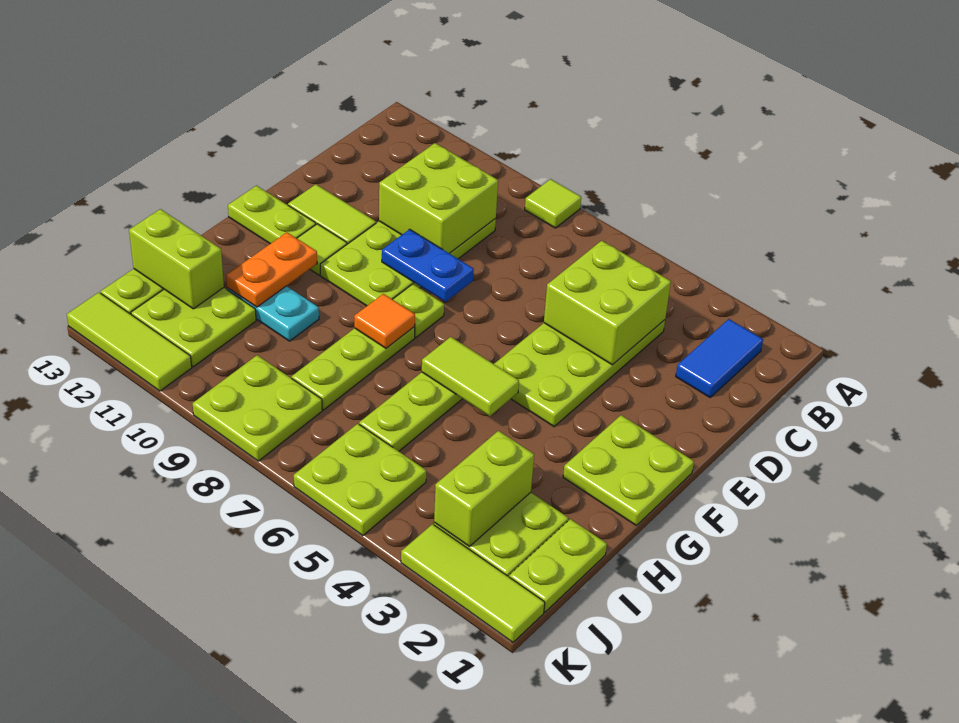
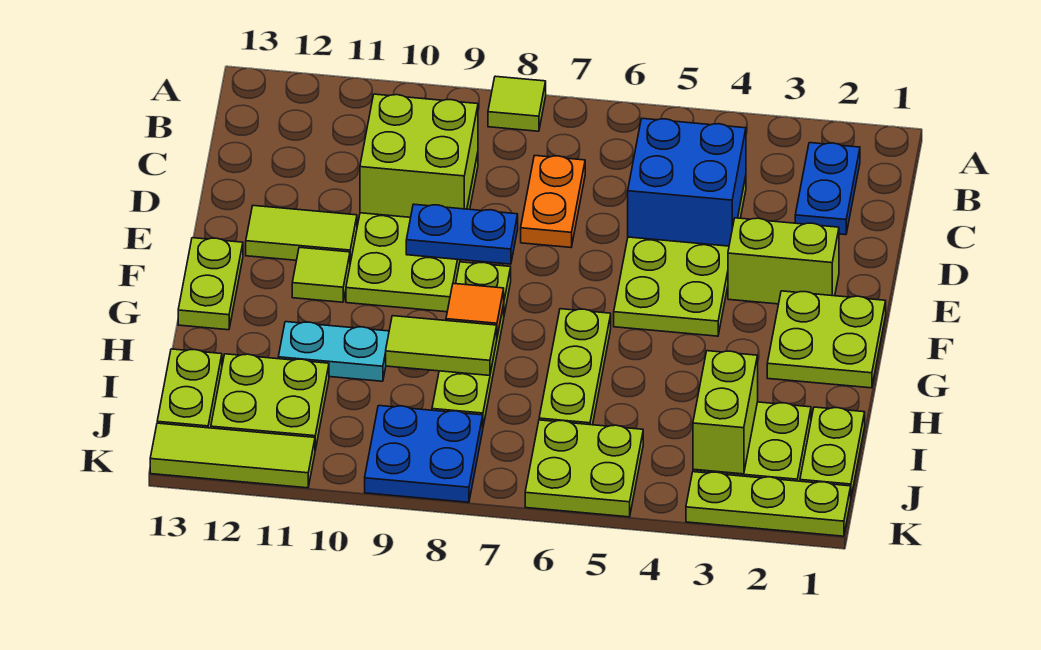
blue 1x2 tile [676,319,763,397] -> blue 1x2 plate [795,143,860,235]
lime 2x2 brick [544,241,671,365] -> blue 2x2 brick [628,118,746,246]
lime 1x2 plate [228,186,316,244] -> lime 1x2 plate turned to [178,238,243,330]
lime 1x2 tile [422,337,519,416] -> lime 1x2 tile moved to [386,316,497,376]
orange 1x2 plate [226,232,317,307] -> orange 1x2 plate moved to [521,155,585,247]
lime 1x2 brick [129,209,224,309] -> lime 1x2 brick moved to [728,218,839,304]
lime 2x2 plate [193,355,322,461] -> blue 2x2 plate [365,406,483,502]
lime 1x3 tile [401,524,545,643] -> lime 1x3 plate [686,472,851,536]

